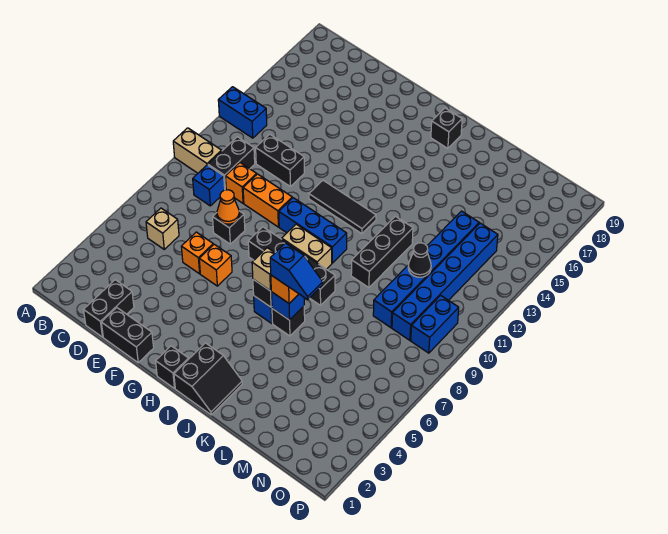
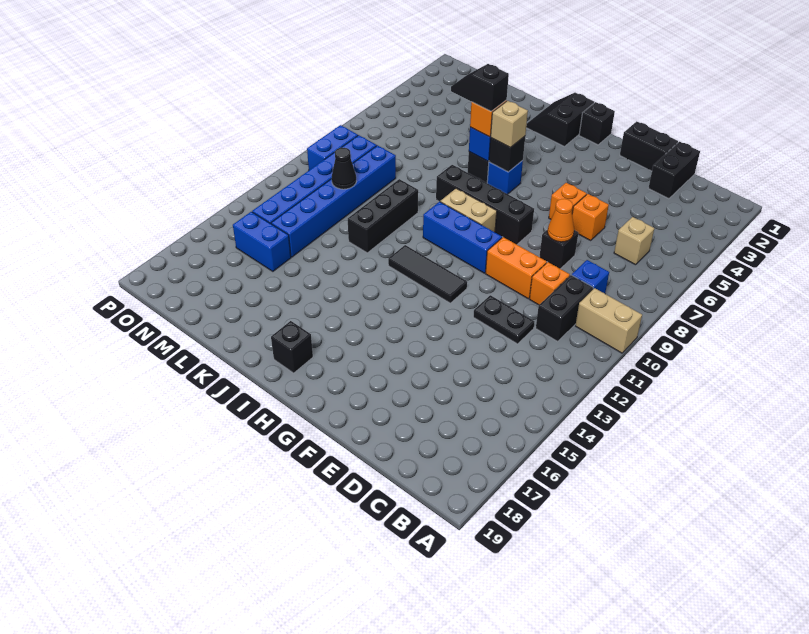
blue 1x2 brick [218,87,267,138] -> blue 1x2 brick moved to [233,212,291,271]
black 1x2 brick [256,134,304,186] -> black 1x2 plate [473,295,534,344]
blue 1x2 slope [270,243,323,299] -> black 1x2 slope [451,64,509,111]

